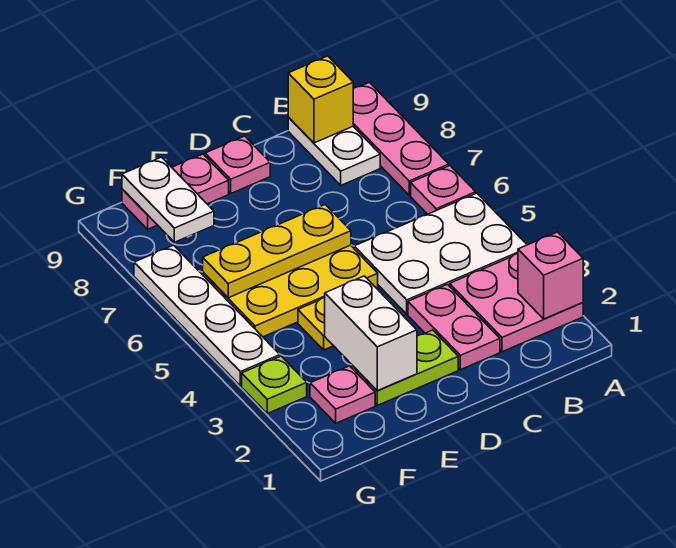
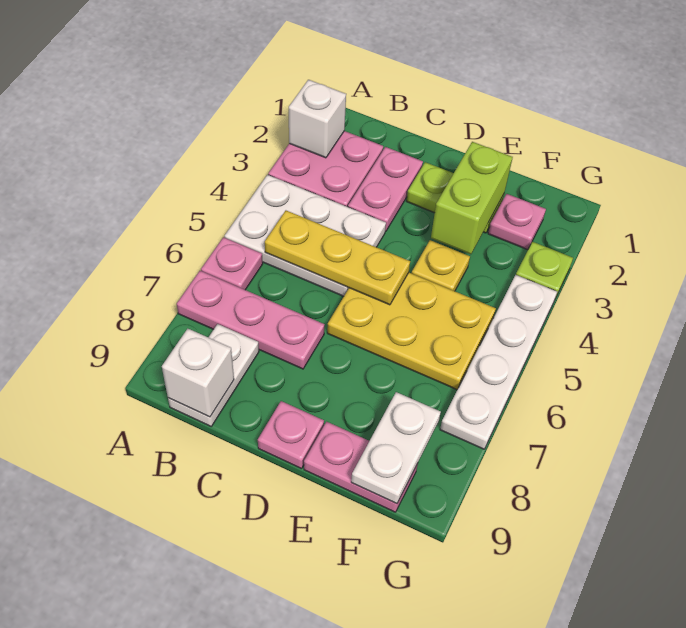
pink 1x1 brick [518,232,583,319] -> white 1x1 brick [289,80,346,158]
pink 1x3 plate [353,82,449,195] -> pink 1x3 plate turned to [177,271,324,369]
yellow 1x1 brick [288,56,353,143] -> white 1x1 brick [162,329,234,417]
yellow 1x3 plate [203,205,351,298] -> yellow 1x3 plate moved to [265,211,410,305]
white 1x2 brick [325,276,417,391] -> lime 1x2 brick [431,142,513,254]

